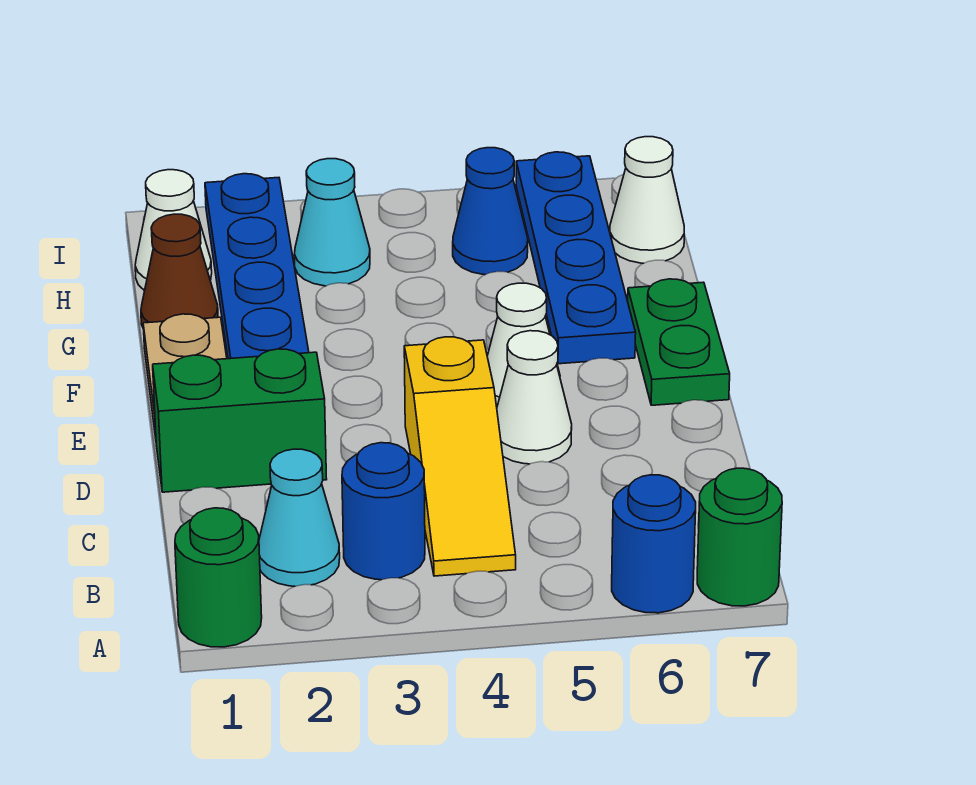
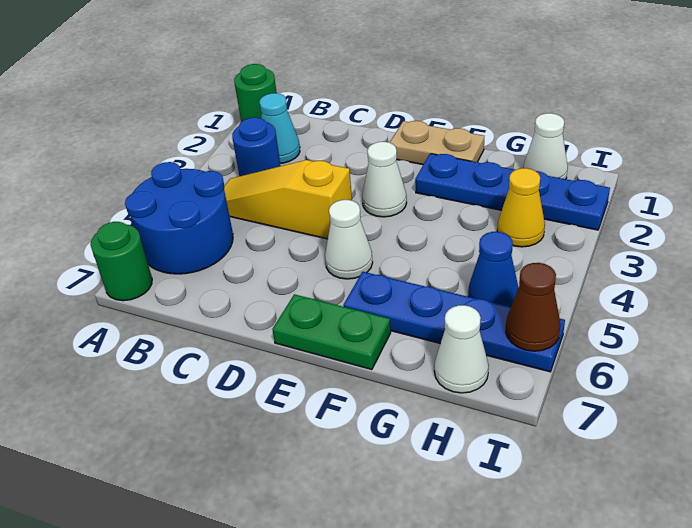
blue 1x1 round brick [612,475,696,613] -> blue 2x2 round brick [125,162,233,274]
green 1x2 brick [153,349,327,492] -> none
white 1x1 cone [497,331,572,464] -> white 1x1 cone moved to [362,142,407,217]
brown 1x1 cone [141,214,218,327] -> brown 1x1 cone moved to [506,263,561,351]
cyan 1x1 cone [294,159,370,286] -> yellow 1x1 cone [497,168,545,247]

